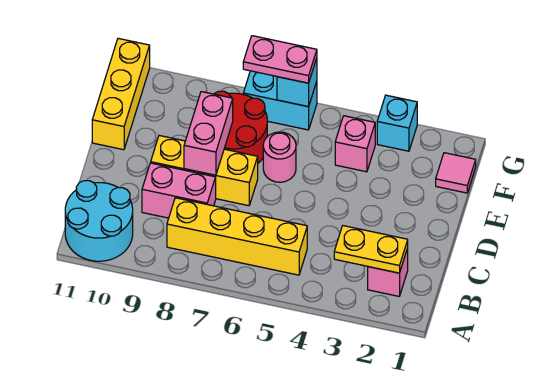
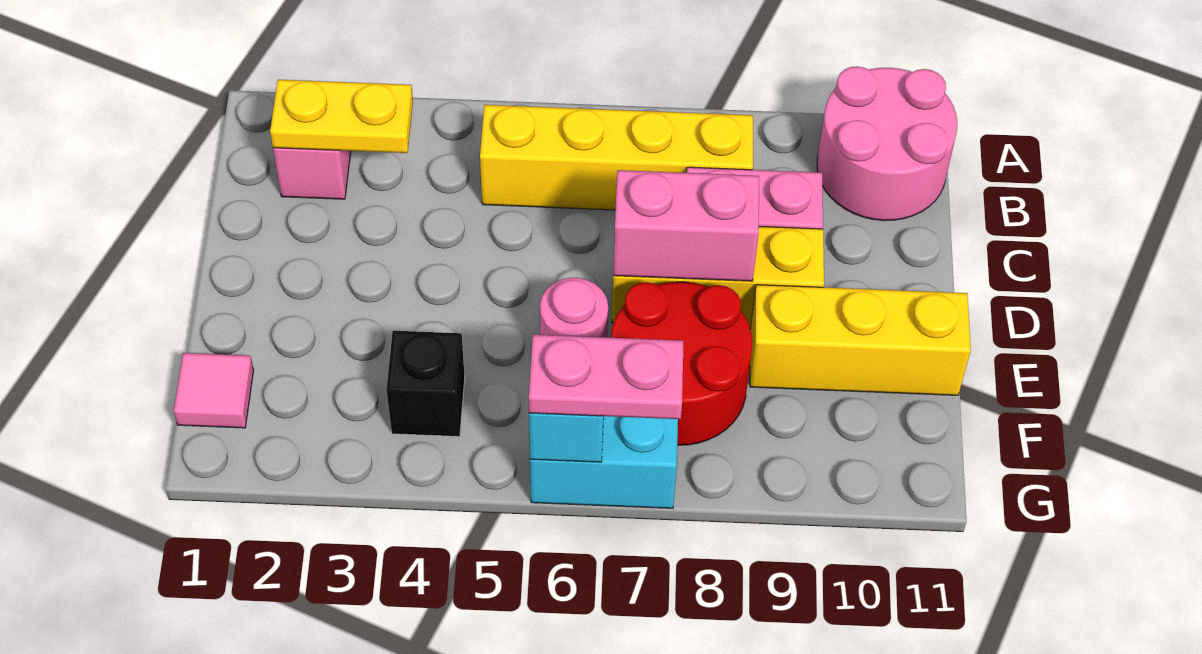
cyan 2x2 round brick [65,181,133,261] -> pink 2x2 round brick [817,66,957,221]
pink 1x2 brick [184,92,233,175] -> pink 1x2 brick turned to [613,170,759,281]
yellow 1x3 brick [92,38,150,150] -> yellow 1x3 brick turned to [750,285,971,395]
pink 1x1 brick [335,116,375,172] -> black 1x1 brick [386,331,465,437]
cyan 1x1 brick [377,95,417,151] -> none

